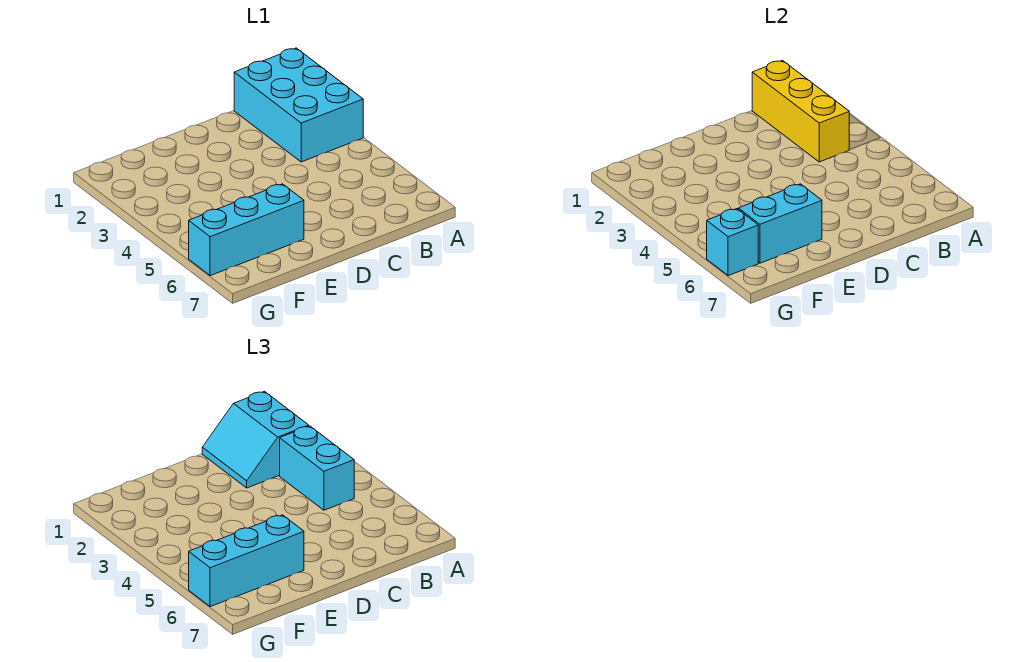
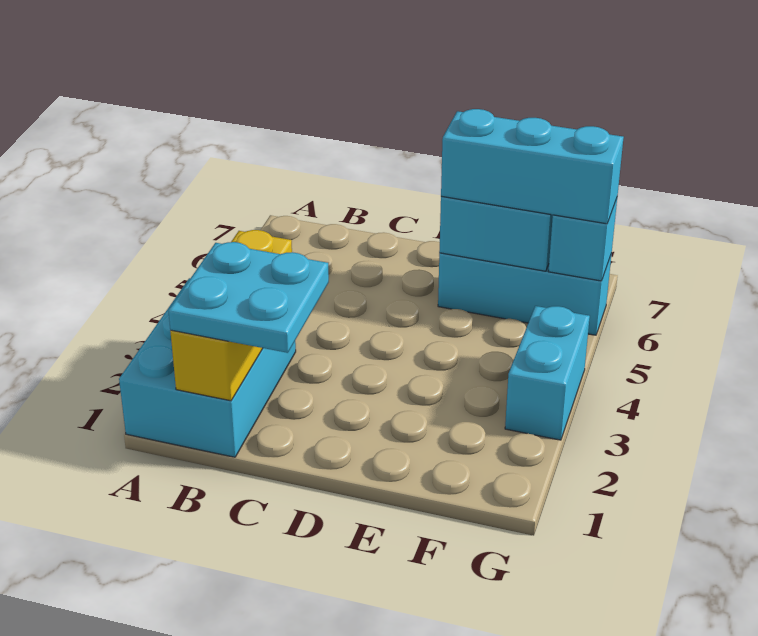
cyan 2x2 slope [202,391,309,488] -> cyan 2x2 plate [168,242,329,353]
cyan 1x2 brick [279,426,354,510] -> cyan 1x2 brick moved to [505,306,590,440]

